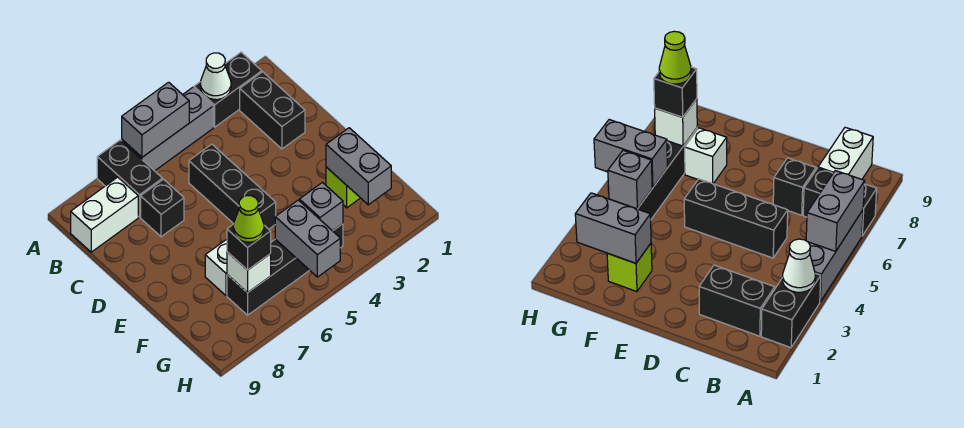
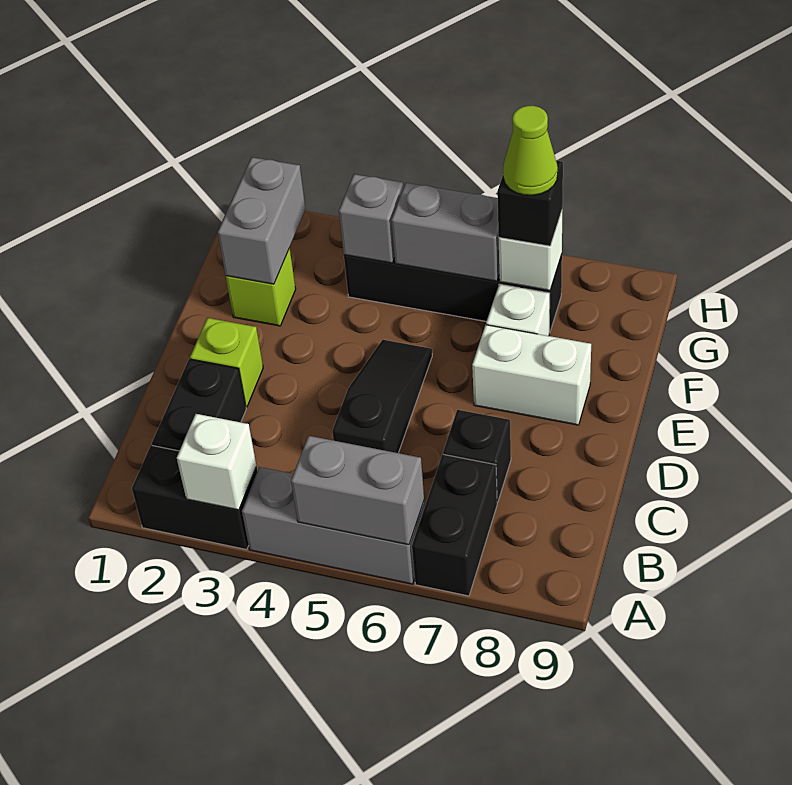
white 1x1 cone [200,53,231,100] -> white 1x1 brick [177,414,256,510]
white 1x2 brick [71,177,138,252] -> white 1x2 brick moved to [472,325,591,425]
black 1x3 brick [189,144,276,229] -> black 1x3 slope [332,340,432,453]
none -> lime 1x1 brick [190,318,263,407]
grey 1x2 brick [275,200,340,277] -> grey 1x2 brick turned to [391,183,499,281]

